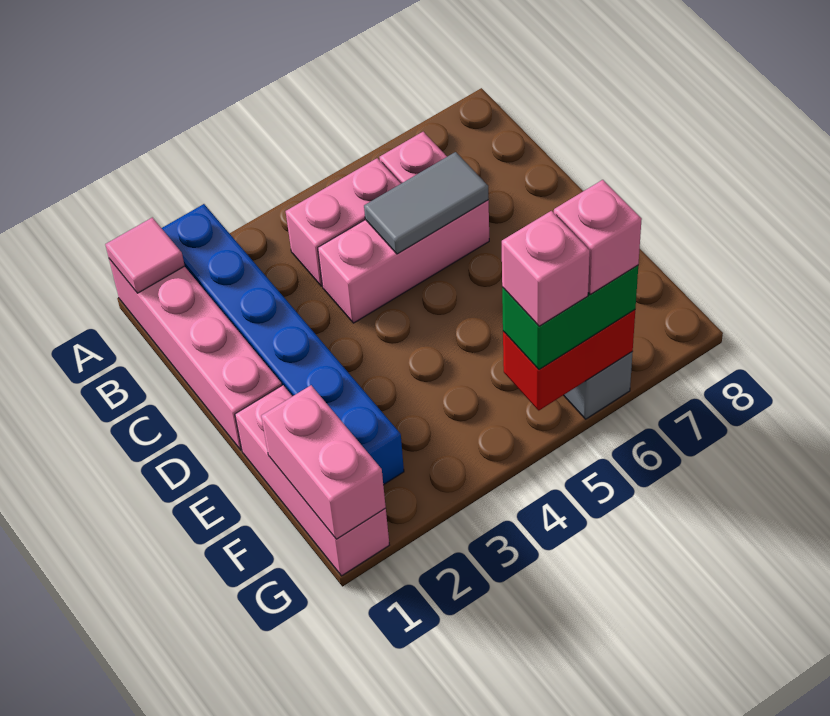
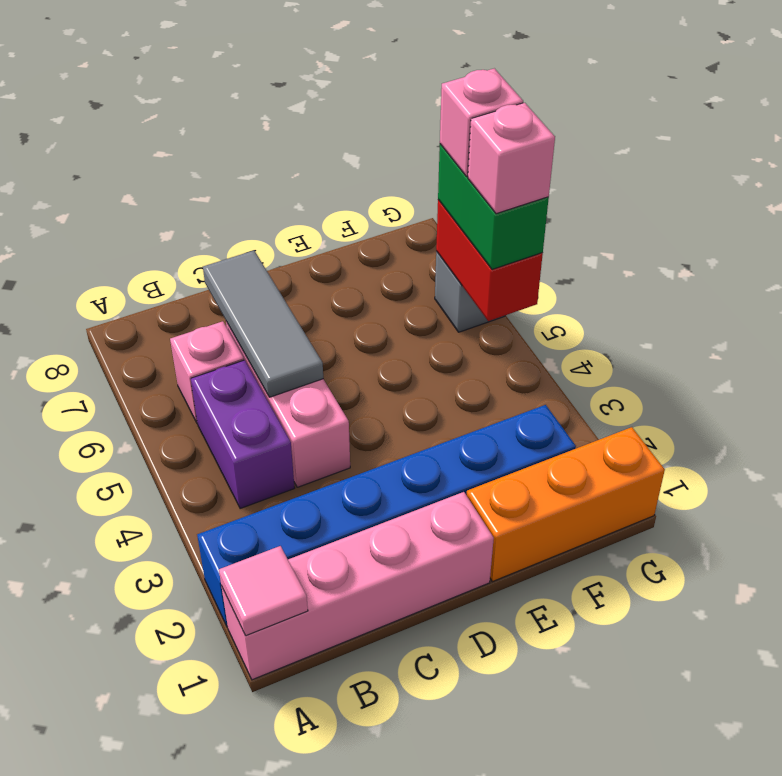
pink 1x2 brick [286,158,401,286] -> purple 1x2 brick [191,360,295,509]
grey 1x2 tile [364,152,489,254] -> grey 1x3 tile [203,251,323,397]
pink 1x3 brick [235,385,389,576] -> orange 1x3 brick [467,427,665,582]
pink 1x2 brick [261,385,386,539] -> none

